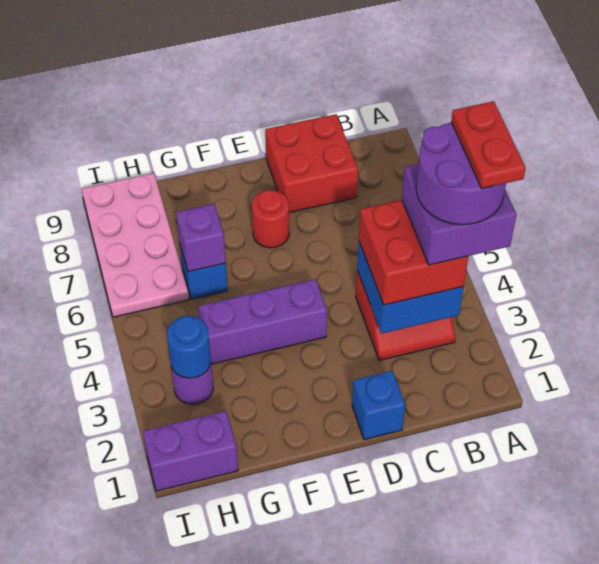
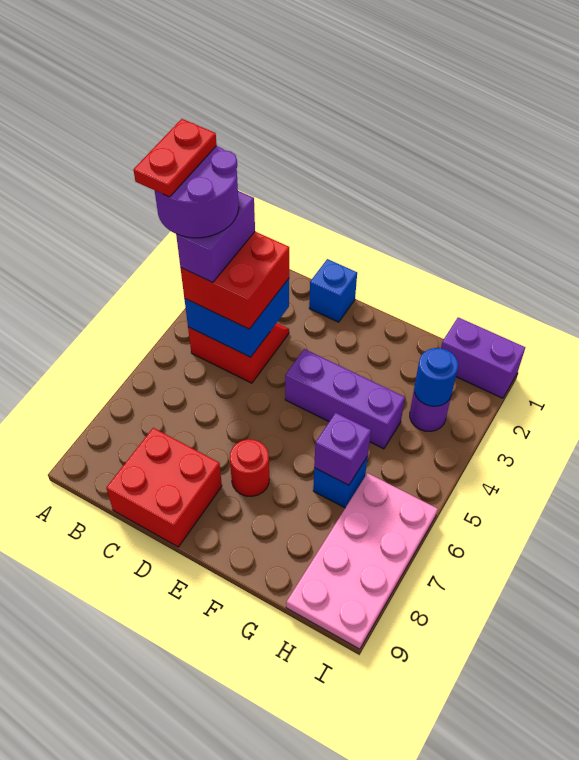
purple 2x2 brick [402,164,516,265] -> purple 1x2 brick [176,191,255,283]

